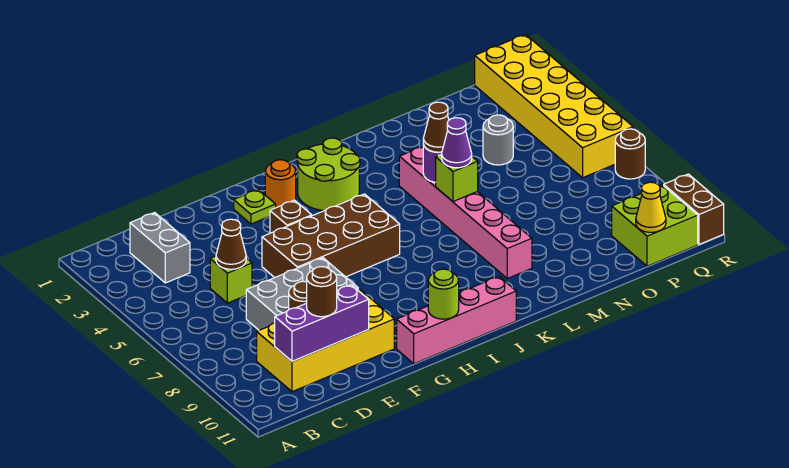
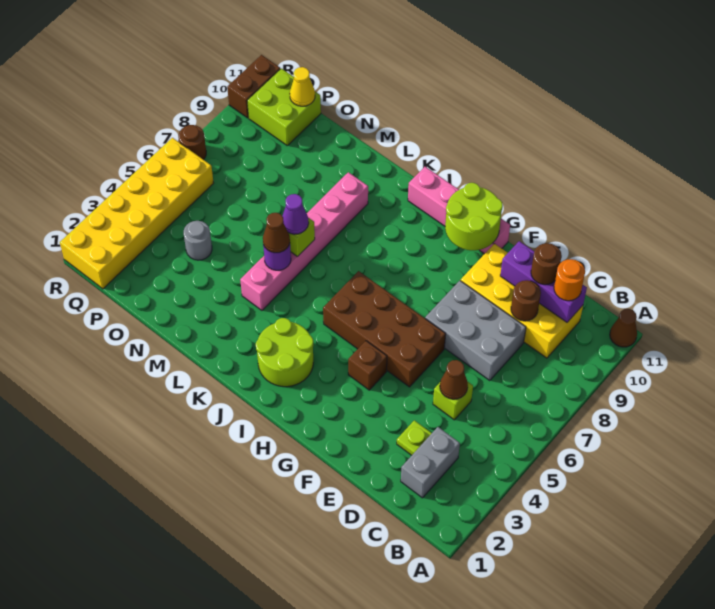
none -> brown 1x1 cone [610,309,637,347]
lime 1x1 plate [234,189,276,224] -> lime 1x1 plate moved to [397,420,432,455]
orange 1x1 round brick [265,160,296,208] -> orange 1x1 round brick moved to [554,259,585,301]
lime 1x1 round brick [428,269,459,319] -> lime 2x2 round brick [445,183,503,250]

